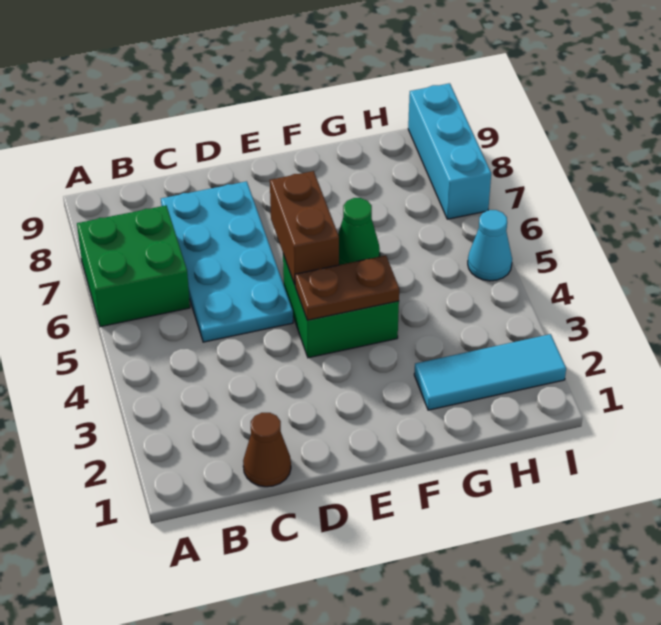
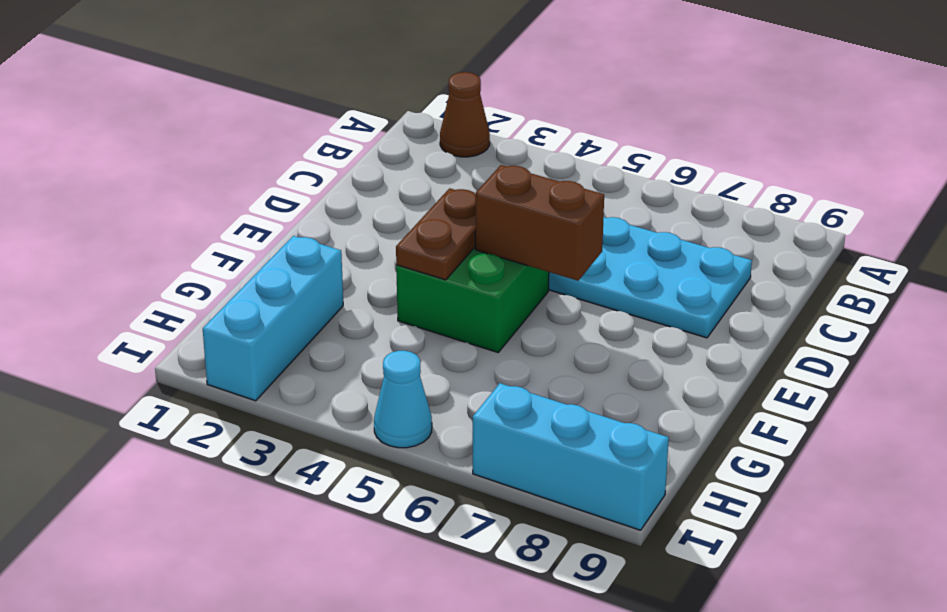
green 2x2 brick [77,206,190,327] -> none
brown 1x1 cone [243,413,291,487] -> brown 1x1 cone moved to [440,72,490,157]
green 1x1 cone [338,198,380,265] -> none
cyan 1x3 tile [414,334,566,410] -> cyan 1x3 brick [203,236,343,401]

